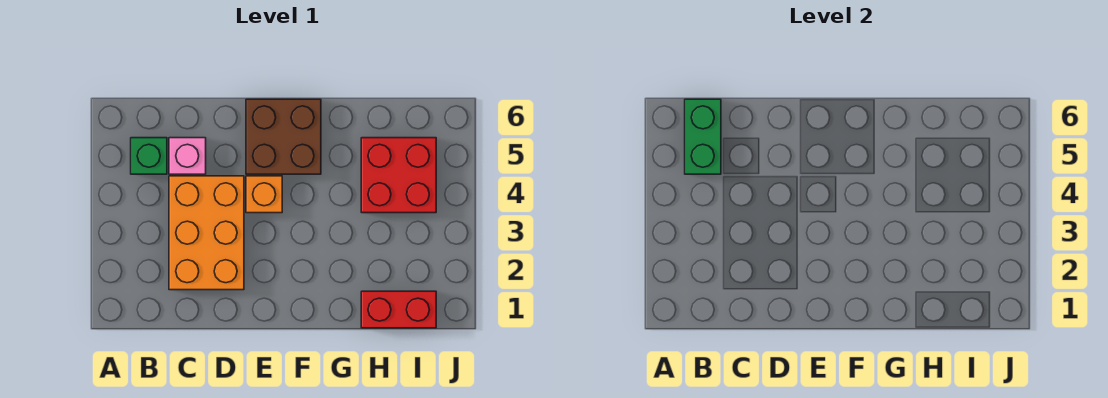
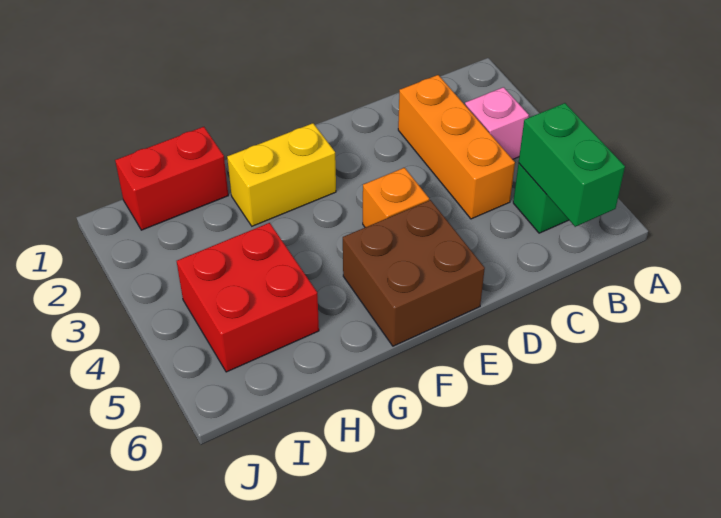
orange 2x3 brick [169,176,244,290] -> orange 1x3 brick [398,75,515,219]
pink 1x1 brick [169,138,206,174] -> pink 1x1 brick moved to [465,87,529,159]
none -> yellow 1x2 brick [227,123,336,226]

